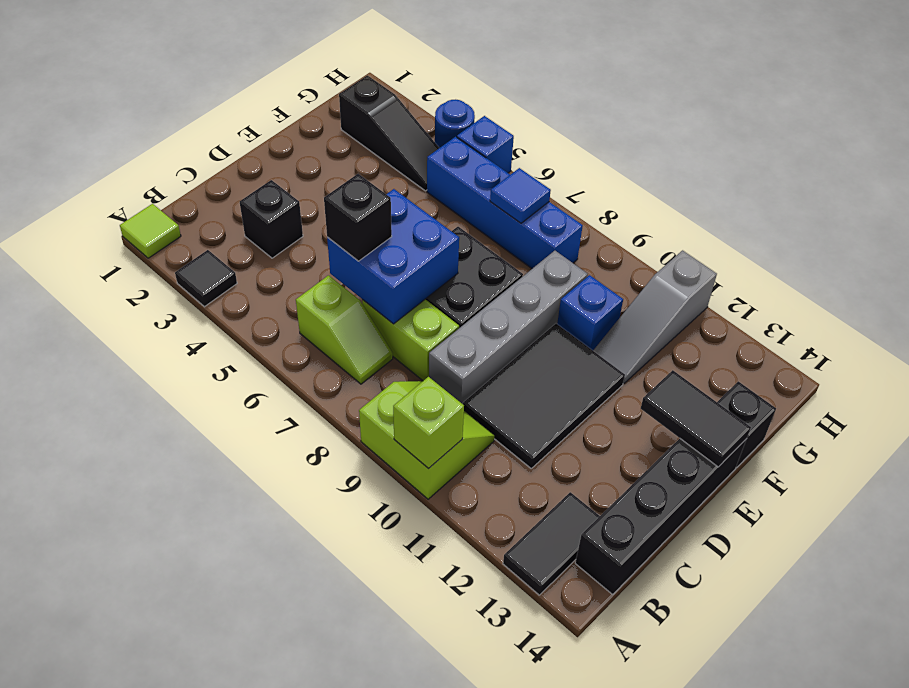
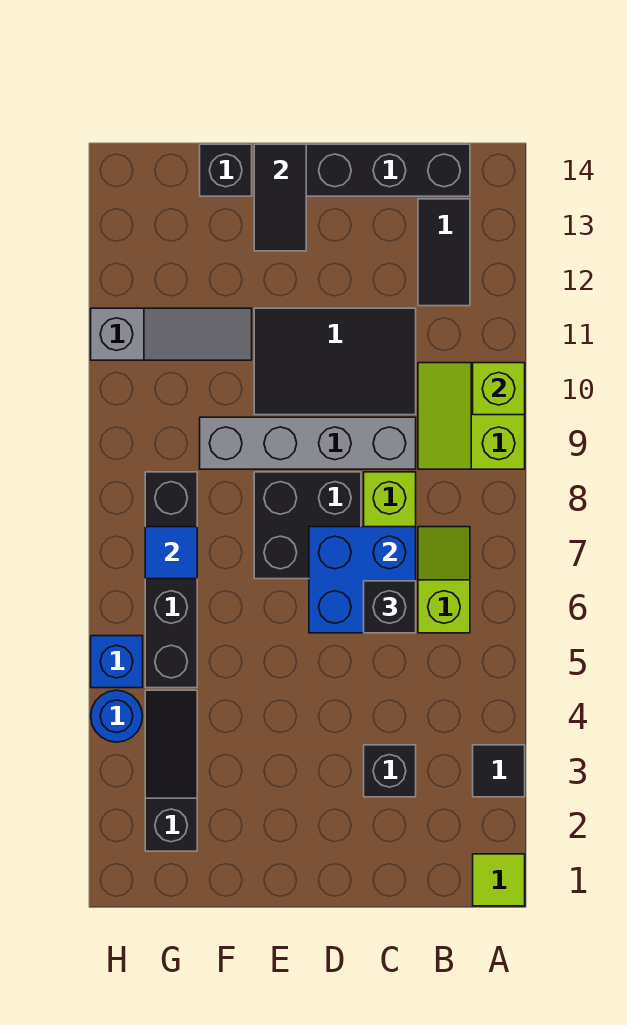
black 1x2 tile [503,492,600,595] -> black 1x2 tile turned to [418,199,470,306]
blue 1x1 brick [557,275,623,350] -> none
blue 1x4 brick [427,137,583,269] -> black 1x4 brick [145,472,197,688]

